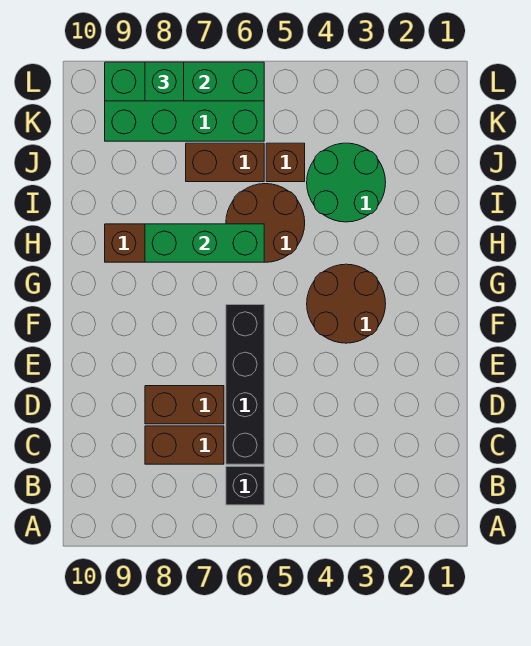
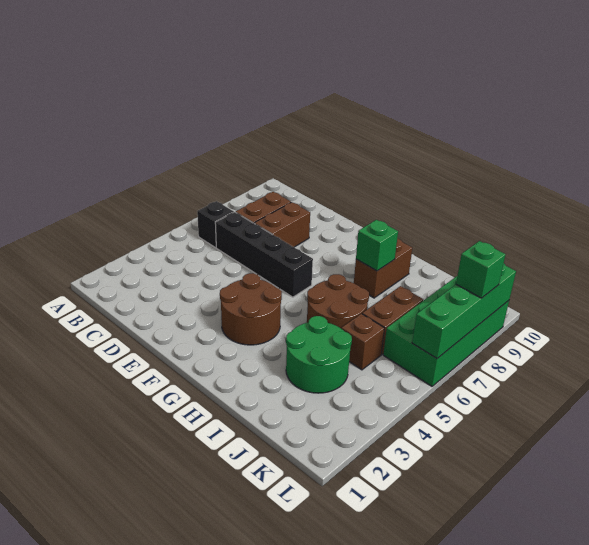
green 1x3 brick [145,224,264,262] -> green 1x1 brick [356,220,398,271]

